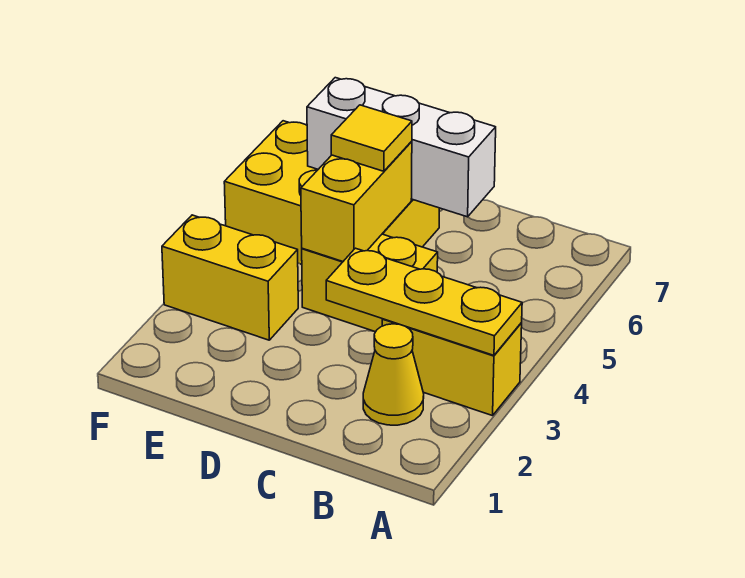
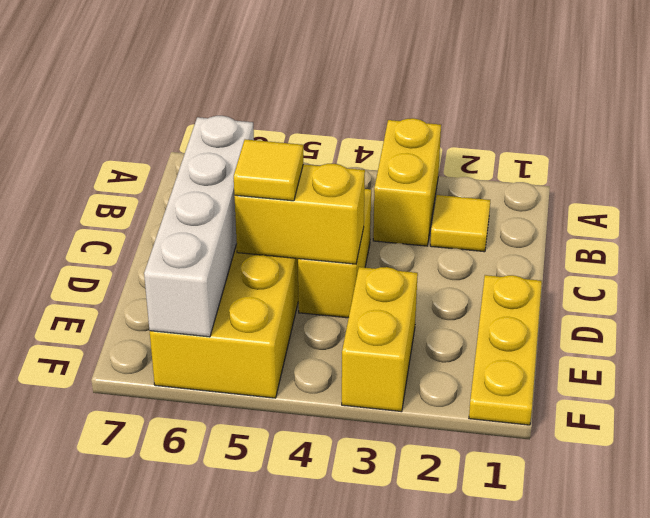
yellow 1x3 plate [326,248,522,355] -> yellow 1x3 plate moved to [469,275,542,425]
yellow 1x1 cone [363,324,424,425] -> yellow 1x1 tile [430,195,490,252]
white 1x3 brick [307,78,496,217] -> white 1x4 brick [144,116,254,337]

